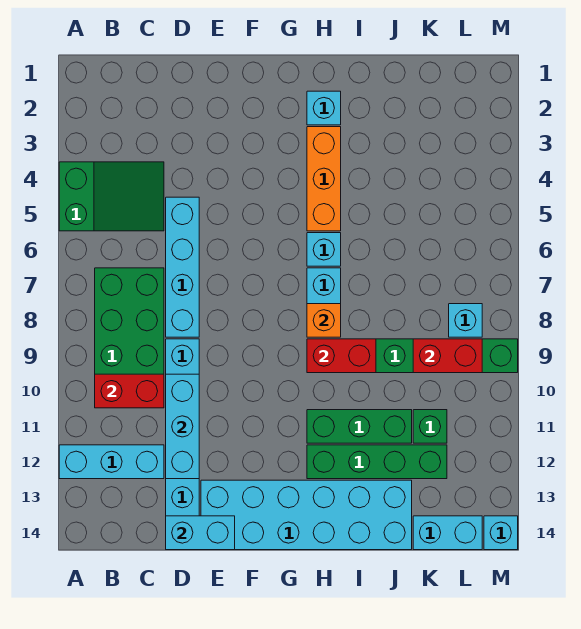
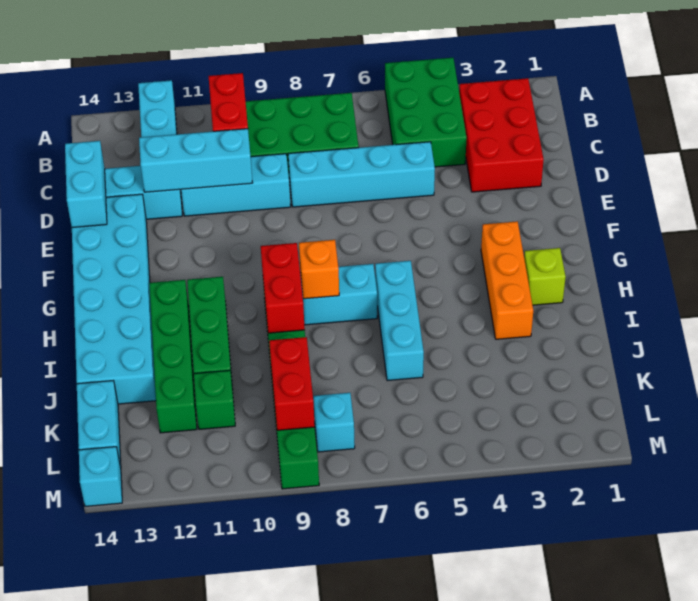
green 2x3 slope [59,162,164,231] -> green 2x3 brick [385,58,467,167]
none -> red 2x3 brick [459,78,544,192]
cyan 1x1 brick [307,91,341,125] -> lime 1x1 brick [524,248,566,305]
orange 1x3 brick [307,127,341,231] -> orange 1x3 brick turned to [481,221,533,339]
cyan 1x1 brick [307,233,341,266] -> cyan 1x3 brick [375,261,424,381]

